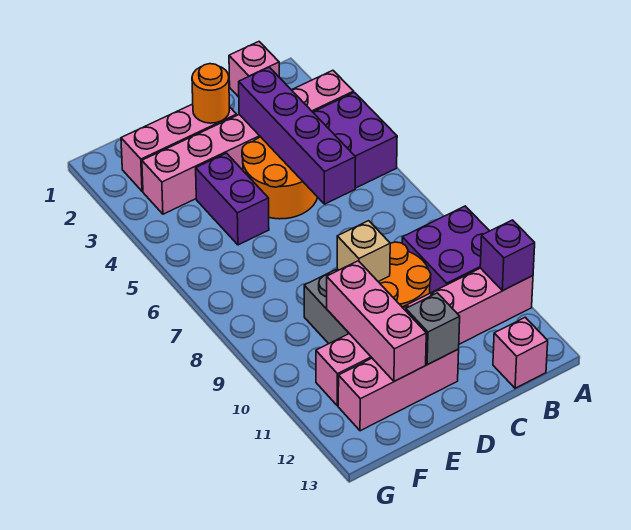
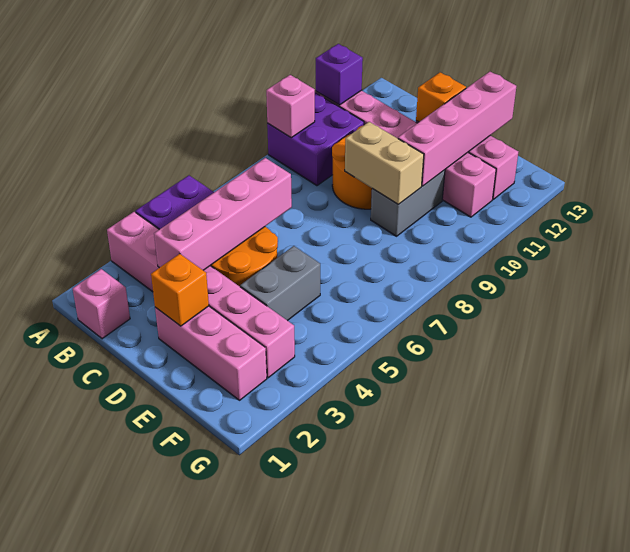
pink 1x1 brick [493,317,548,388] -> pink 1x1 brick moved to [266,75,315,138]
purple 1x4 brick [239,67,356,204] -> pink 1x4 brick [154,158,292,270]
orange 1x1 round brick [192,64,229,123] -> orange 1x1 brick [151,254,209,326]
tan 1x1 brick [337,221,390,282] -> tan 1x2 brick [345,122,424,204]
grey 1x1 brick [406,293,460,365] -> orange 1x1 brick [416,72,466,122]
purple 1x2 brick [196,153,269,245] -> grey 1x2 brick [240,246,320,321]
pink 1x3 brick [327,261,426,381] -> pink 1x4 brick [398,72,516,186]

